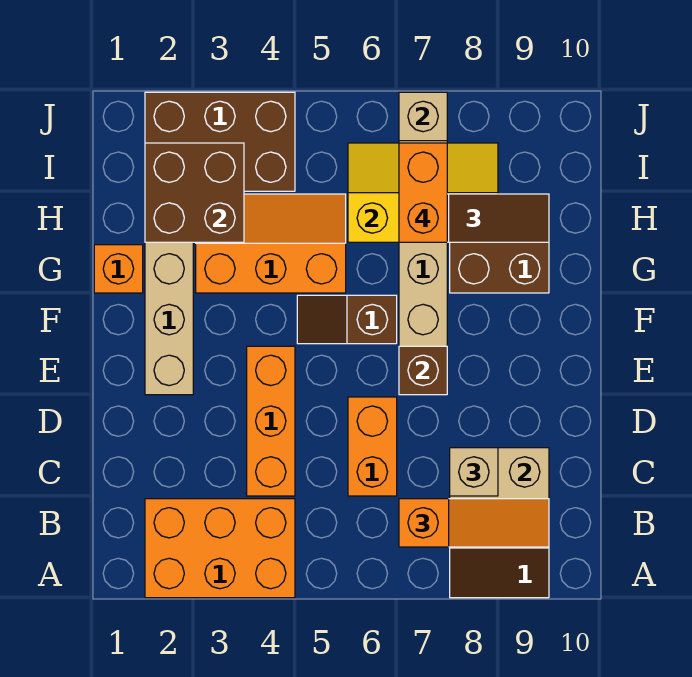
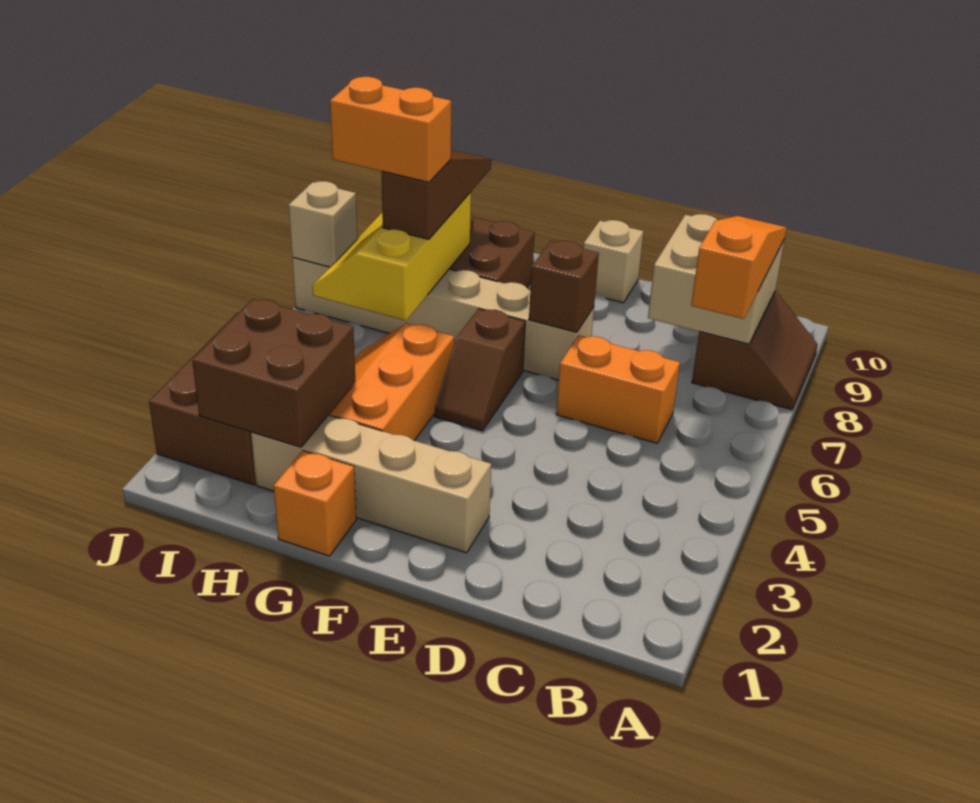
orange 2x3 brick [145,499,295,598] -> none
orange 1x3 brick [247,346,295,496] -> none
tan 1x1 brick [450,448,498,496] -> tan 1x1 brick moved to [583,220,643,303]

